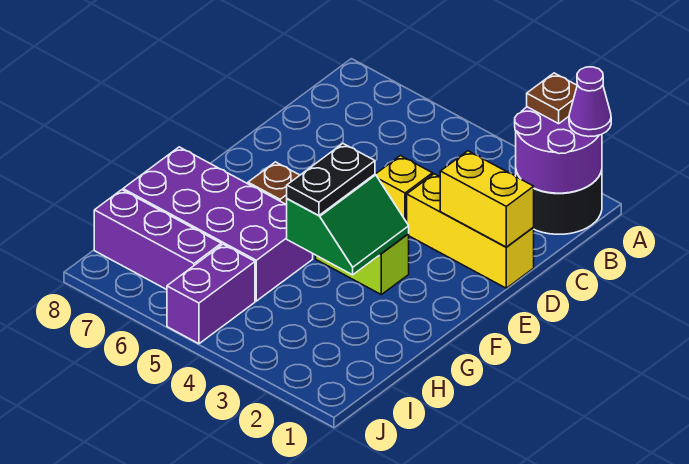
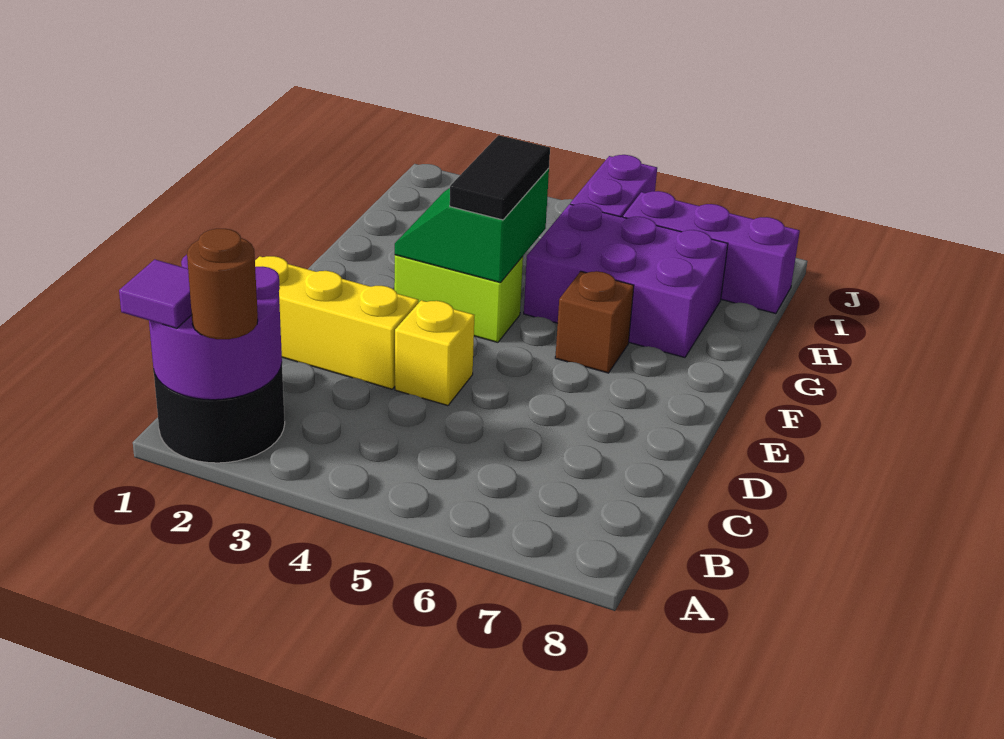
purple 1x1 cone [569,67,611,137] -> purple 1x1 tile [119,259,192,328]
brown 1x1 plate [527,73,577,124] -> brown 1x1 round brick [187,229,258,339]
yellow 1x2 brick [440,151,534,247] -> none
black 1x2 plate [287,144,375,215] -> black 1x2 tile [450,135,550,220]
purple 2x4 brick [123,147,313,301] -> purple 2x3 brick [524,203,728,357]

